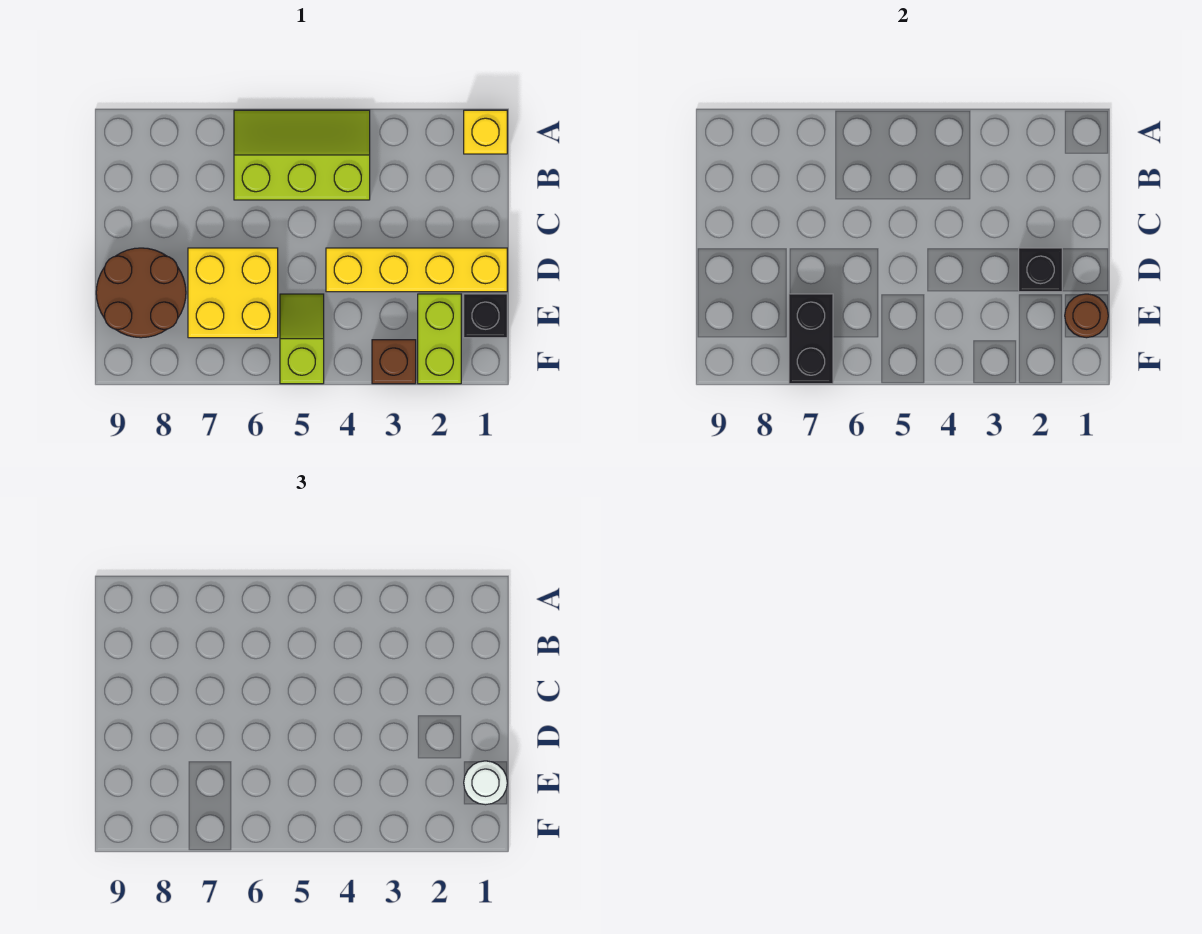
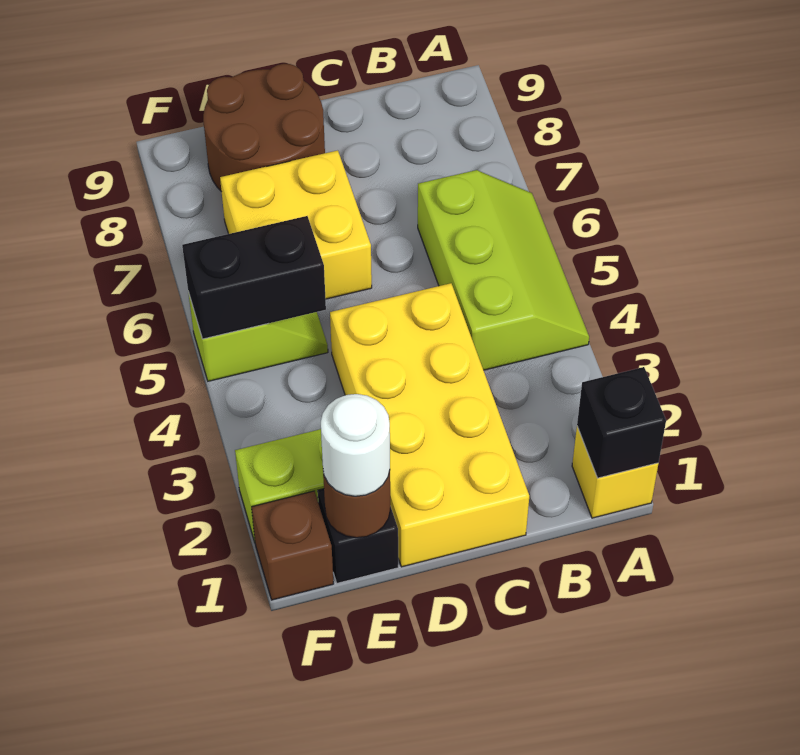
yellow 1x4 brick [326,248,507,292] -> yellow 2x4 brick [330,283,529,567]
black 1x1 brick [1019,248,1062,292] -> black 1x1 brick moved to [577,367,666,478]
black 1x2 brick [789,294,833,384] -> black 1x2 brick moved to [182,216,326,339]
brown 1x1 brick [372,340,416,384] -> brown 1x1 brick moved to [252,491,334,600]

